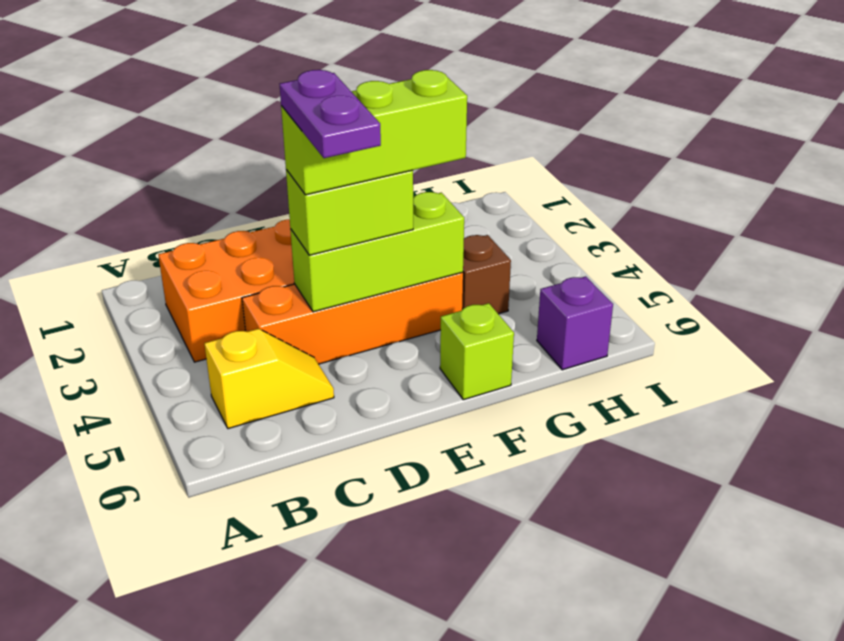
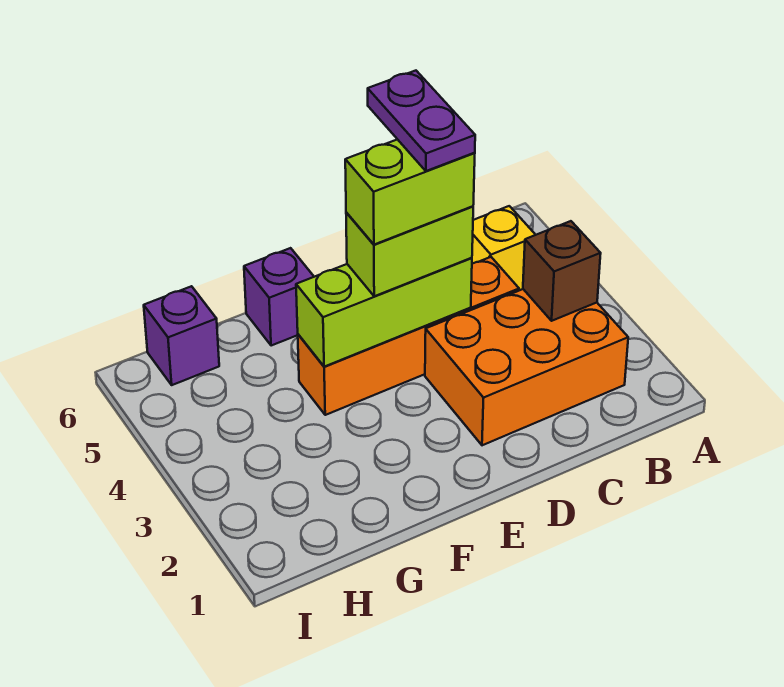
lime 1x3 brick [281,70,467,195] -> lime 1x2 brick [345,139,475,245]
lime 1x1 brick [440,303,514,400] -> purple 1x1 brick [244,248,314,346]
brown 1x1 brick [462,235,511,314] -> brown 1x1 brick moved to [523,221,601,321]

